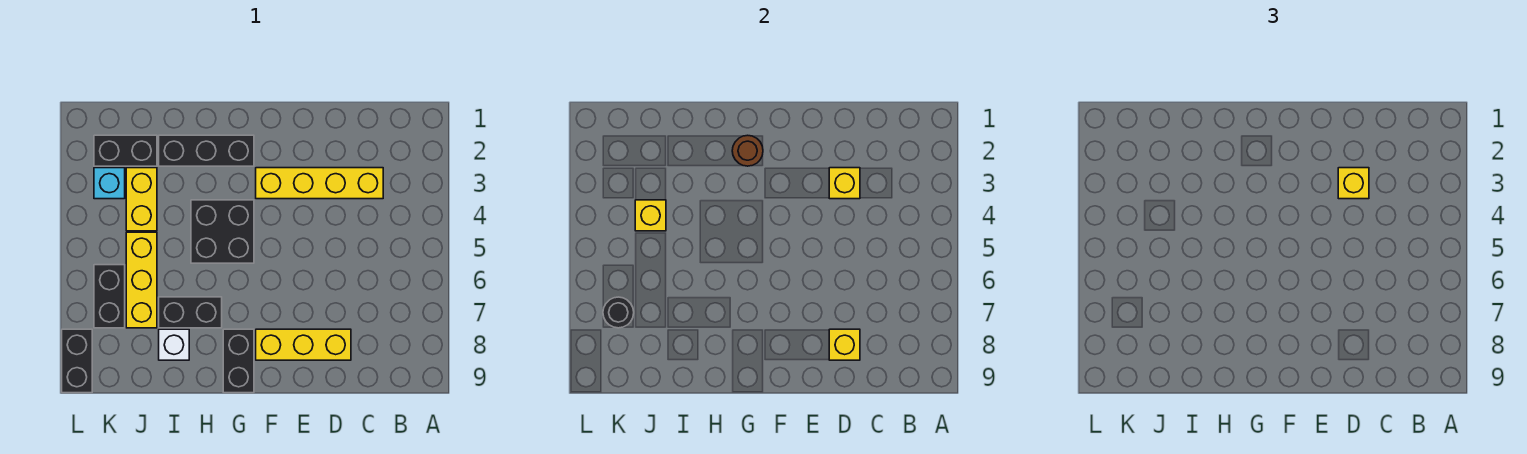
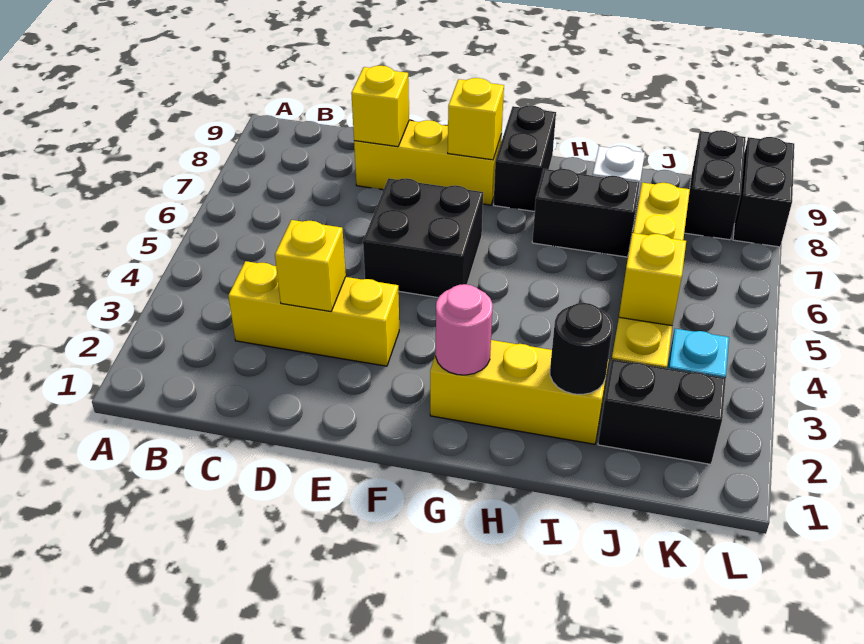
yellow 1x4 brick [256,168,383,199] -> yellow 1x3 brick [228,261,399,366]
yellow 1x1 brick [1338,168,1369,199] -> yellow 1x1 brick moved to [448,78,504,160]
black 1x3 brick [159,135,254,166] -> yellow 1x3 brick [430,340,609,444]
brown 1x1 round brick [732,135,763,166] -> pink 1x1 round brick [436,284,493,375]
black 2x2 brick [191,200,254,263] -> black 2x2 brick moved to [363,178,483,298]
black 1x2 brick [94,265,125,328] -> black 1x2 brick moved to [684,130,746,240]
black 1x1 round brick [603,297,634,328] -> black 1x1 round brick moved to [550,303,613,395]

